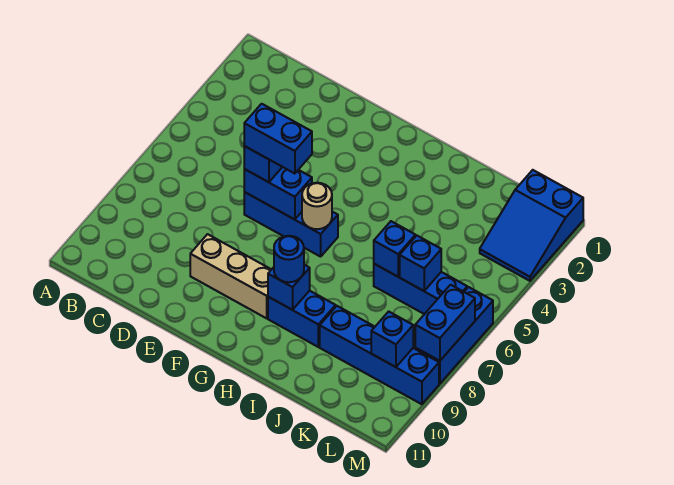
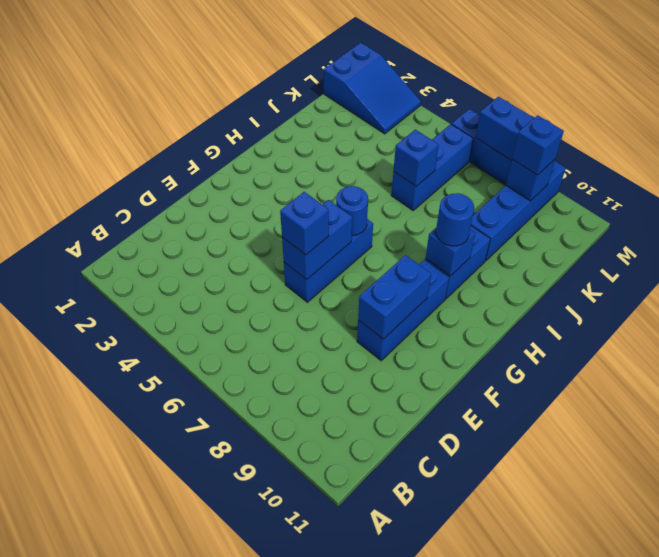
blue 1x2 brick [244,104,312,174] -> blue 1x2 brick moved to [358,255,431,339]
tan 1x3 brick [190,234,272,318] -> blue 1x3 brick [357,260,449,361]
tan 1x1 round brick [302,183,332,229] -> blue 1x1 round brick [336,186,368,235]
blue 1x1 brick [400,236,441,291] -> blue 1x1 brick moved to [512,115,564,175]

